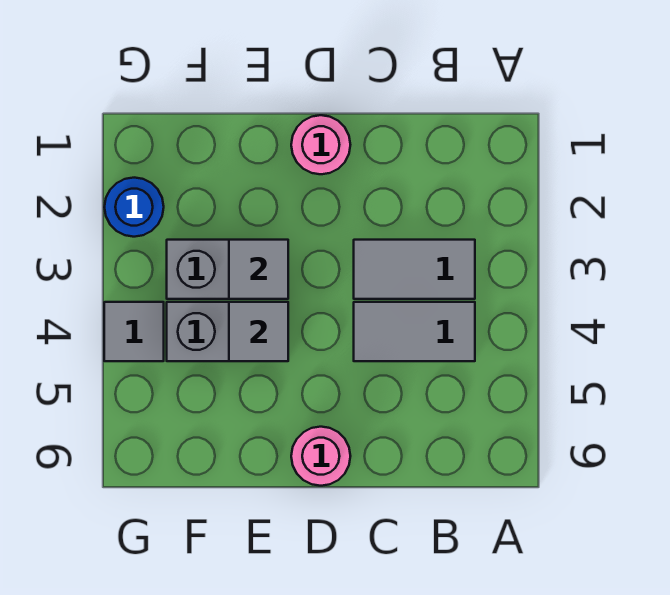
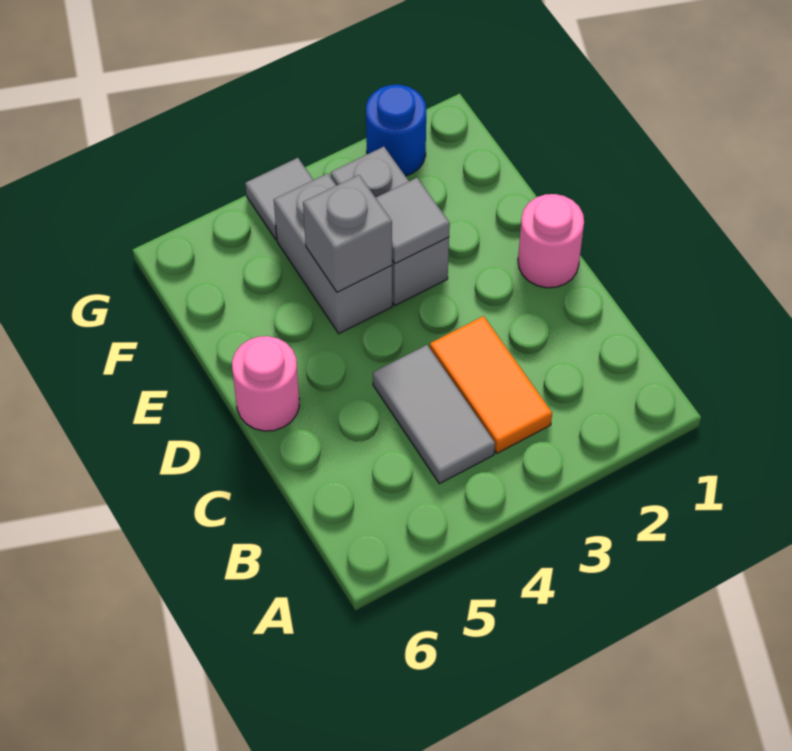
grey 1x2 tile [354,240,475,299] -> orange 1x2 tile [430,316,552,453]
grey 1x1 tile [229,302,288,361] -> grey 1x1 brick [303,175,392,292]

